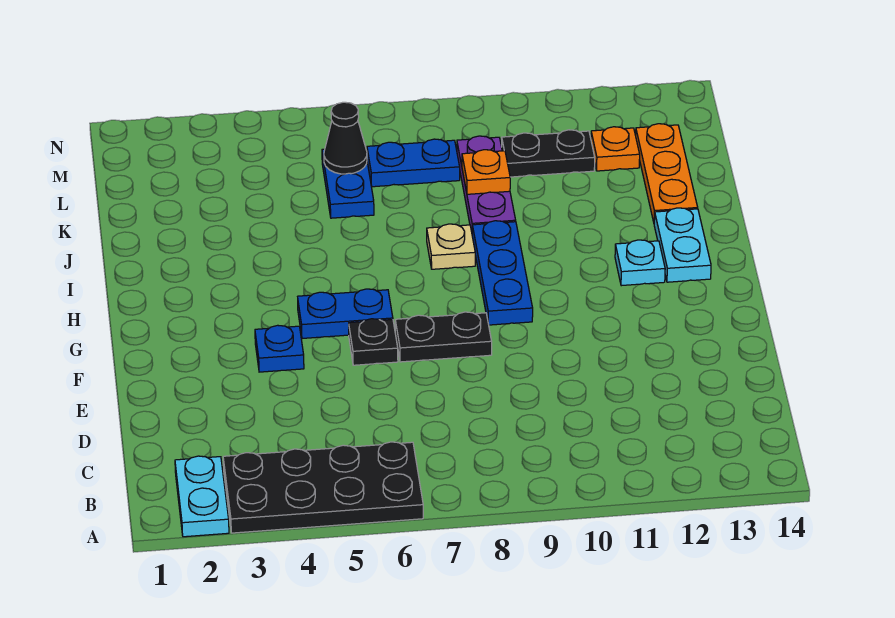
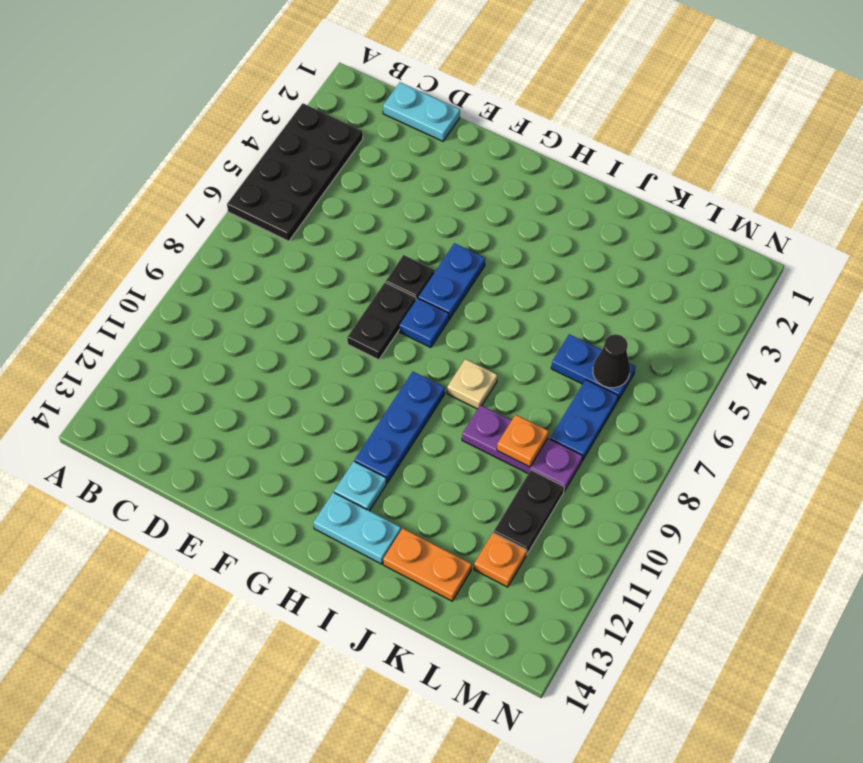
cyan 1x2 plate [175,456,229,537] -> cyan 1x2 plate moved to [383,82,460,141]
blue 1x1 plate [255,325,304,372] -> blue 1x1 plate moved to [399,298,449,348]
blue 1x3 plate [472,221,533,325] -> blue 1x3 plate turned to [355,372,445,483]
orange 1x3 plate [636,124,698,222] -> orange 1x2 plate [383,528,472,601]

